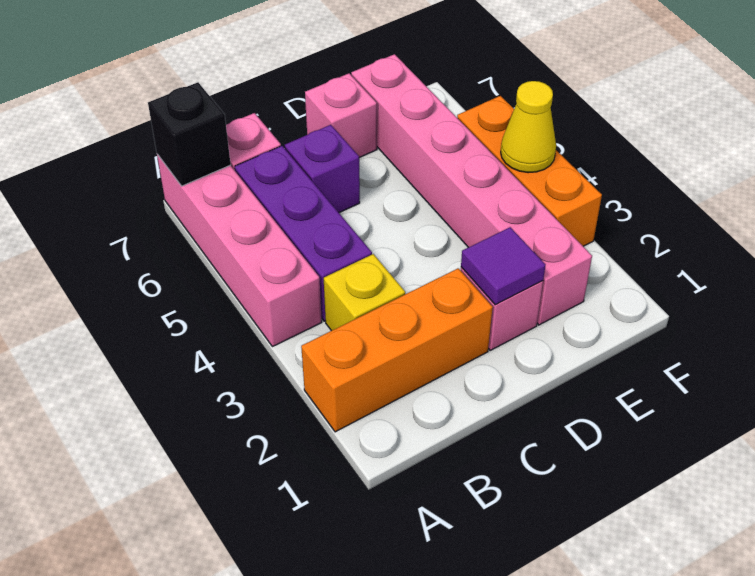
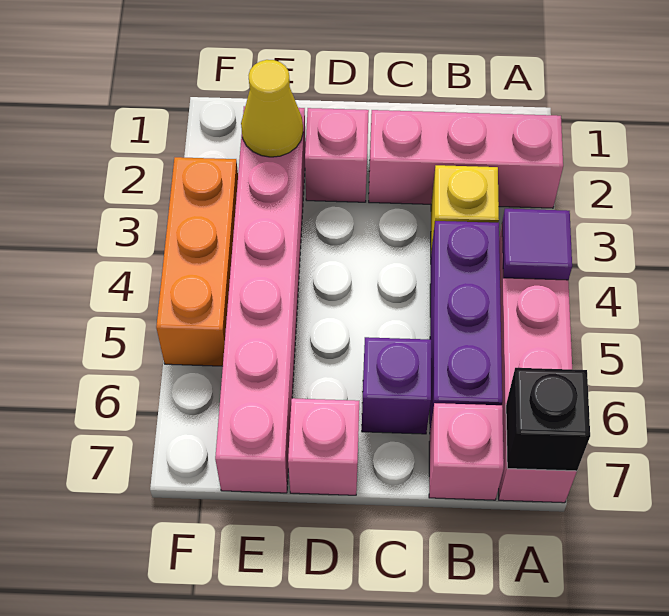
orange 1x3 brick [301,268,493,432] -> pink 1x3 brick [369,110,563,208]
purple 1x1 tile [461,227,545,305] -> purple 1x1 tile moved to [502,209,572,280]
yellow 1x1 cone [501,81,556,173] -> yellow 1x1 cone moved to [241,60,303,157]

